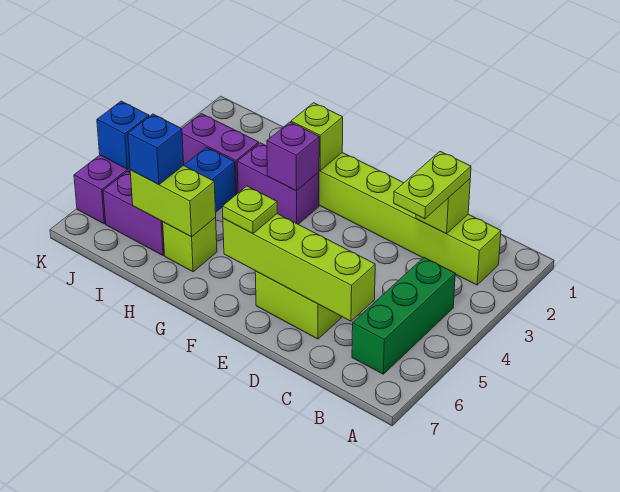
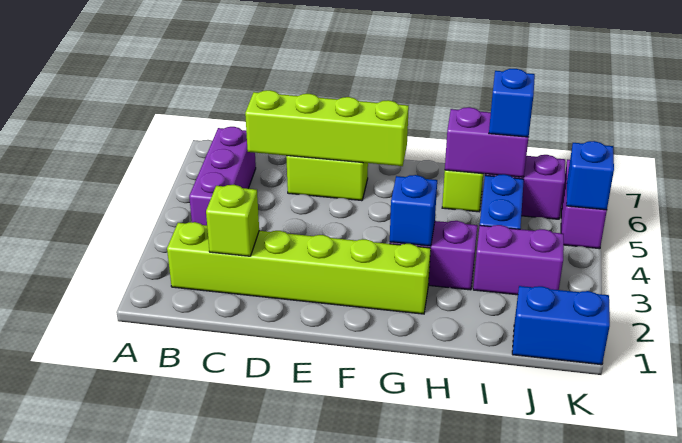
green 1x3 brick [352,258,455,374] -> purple 1x3 brick [189,127,256,225]
lime 1x2 plate [394,151,471,219] -> none
lime 1x1 plate [222,186,277,234] -> none
lime 1x1 brick [291,103,343,170] -> none
purple 1x1 brick [267,122,319,191] -> blue 1x1 brick [390,175,437,246]
lime 1x2 brick [130,165,216,237] -> purple 1x2 brick [445,107,529,177]
none -> blue 1x2 brick [512,286,610,365]

